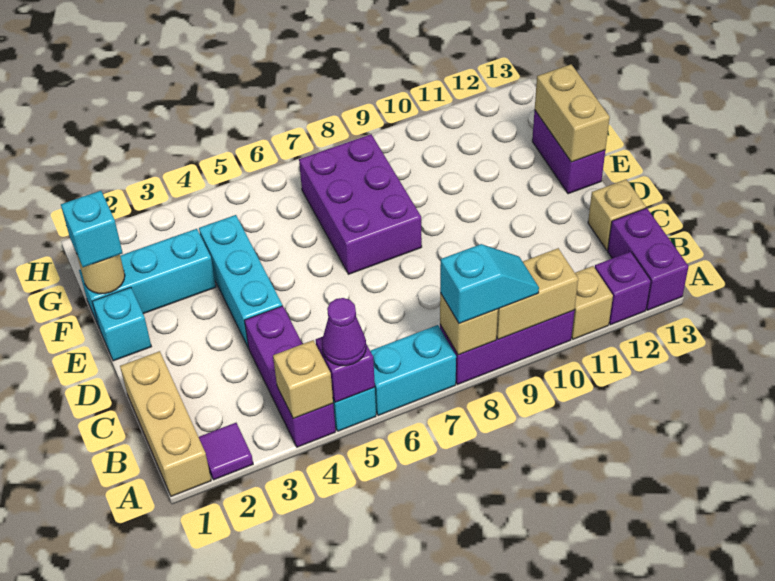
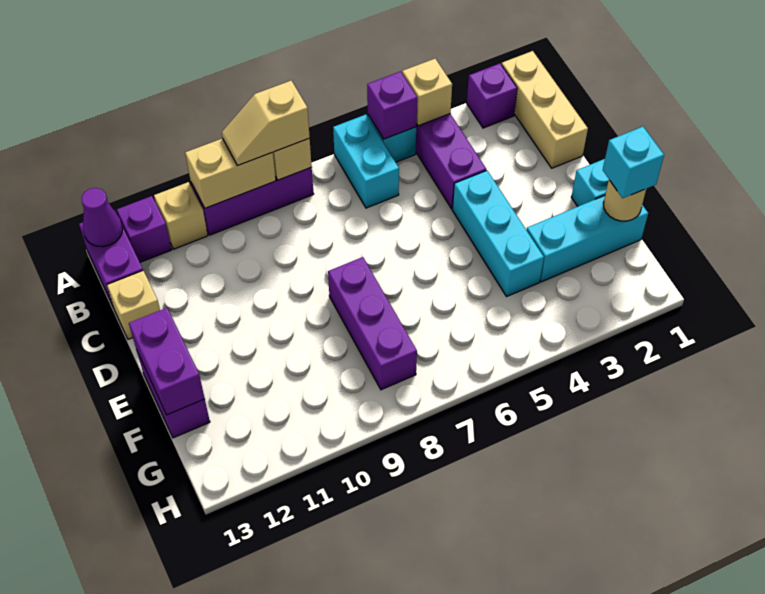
purple 1x1 tile [199,423,253,480] -> purple 1x1 brick [467,63,517,128]
purple 1x1 cone [322,298,366,366] -> purple 1x1 cone moved to [82,188,123,247]
cyan 1x2 brick [371,325,456,416] -> cyan 1x2 brick turned to [333,115,399,208]
cyan 1x2 slope [440,244,539,324] -> tan 1x2 slope [222,81,310,165]
purple 2x3 brick [299,134,422,274] -> purple 1x3 brick [328,257,417,390]
tan 1x2 brick [535,64,610,162] -> purple 1x2 brick [129,308,205,415]

